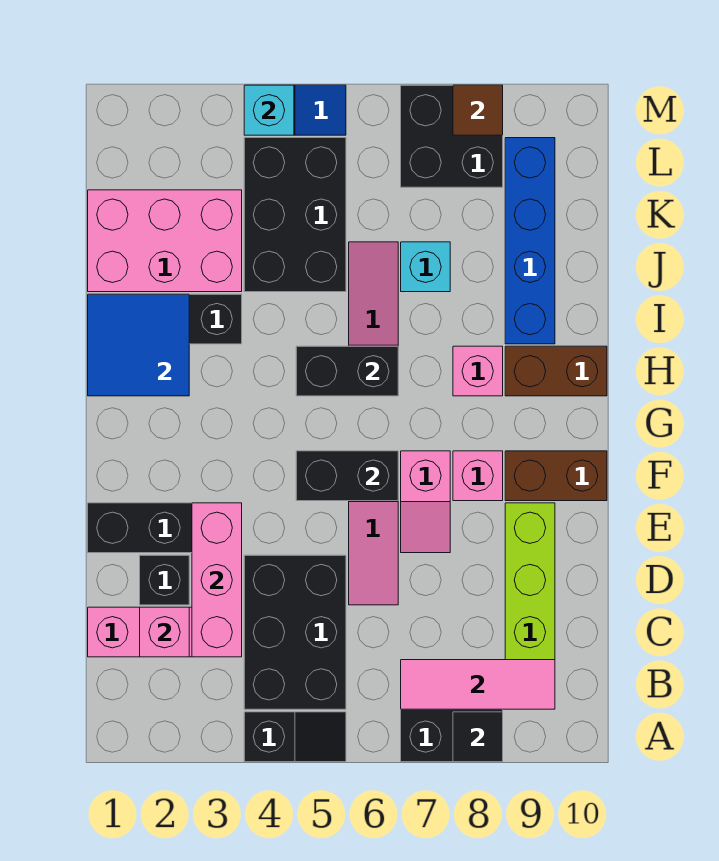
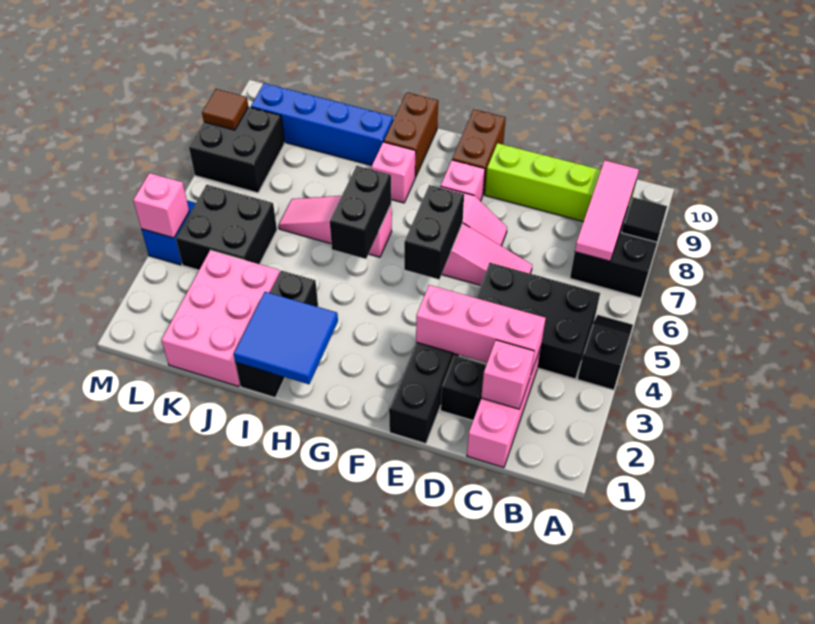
black 2x3 brick [244,138,346,292] -> black 2x2 brick [176,185,277,270]
cyan 1x1 brick [401,242,450,292] -> none
cyan 1x1 brick [244,85,294,135] -> pink 1x1 brick [133,173,189,238]

